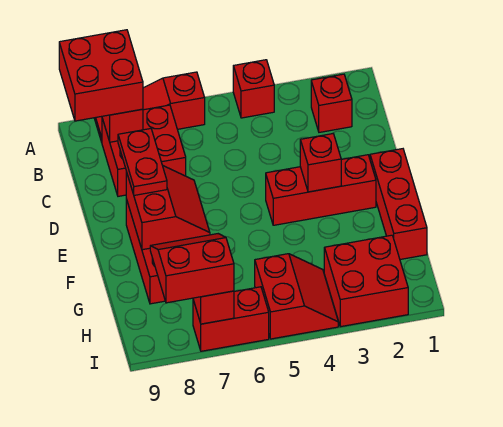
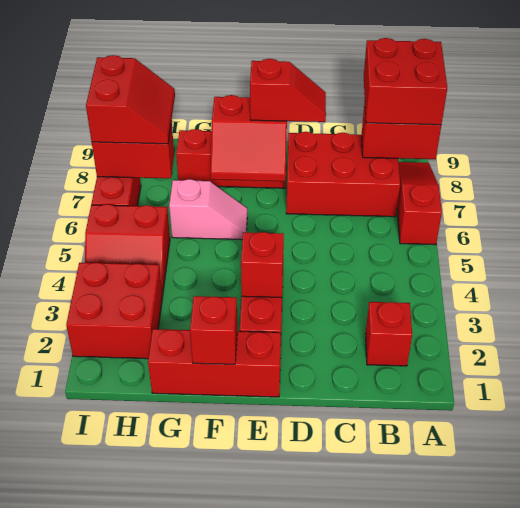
red 1x1 brick [233,60,274,118] -> red 1x1 brick moved to [190,296,237,364]
red 2x2 brick [102,105,186,196] -> red 2x3 brick [286,132,400,217]
red 1x2 plate [118,129,167,195] -> red 1x2 slope [250,59,326,122]
none -> pink 1x2 slope [169,179,247,240]

